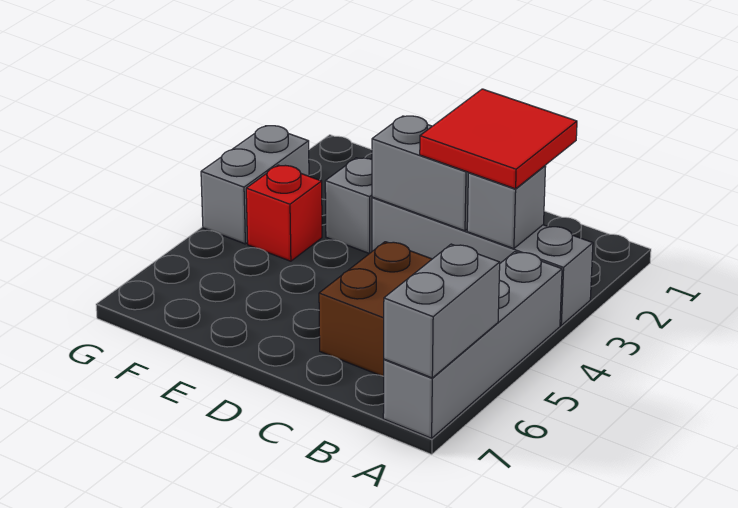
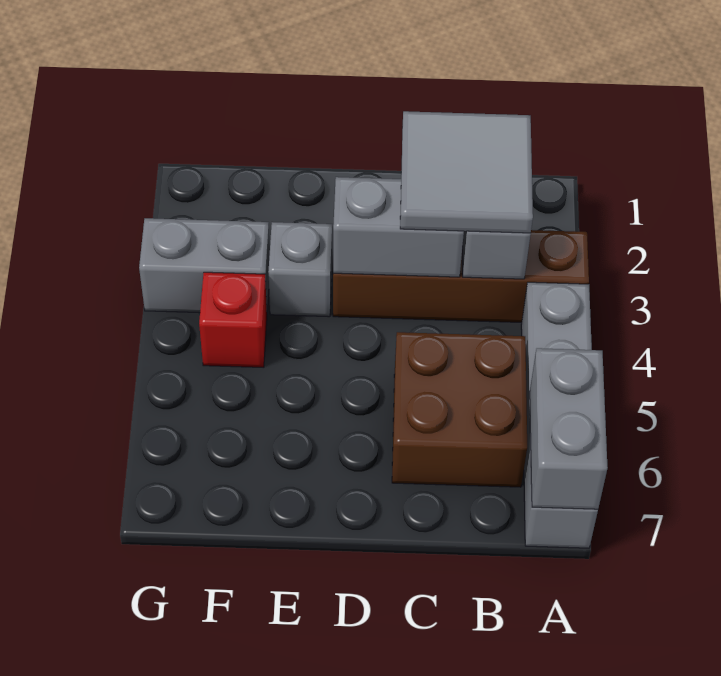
grey 1x4 brick [372,197,593,325] -> brown 1x4 brick [333,230,589,323]
red 2x2 tile [420,89,577,189] -> grey 2x2 tile [400,111,533,233]
grey 1x2 brick [201,126,309,244] -> grey 1x2 brick turned to [139,218,270,313]

